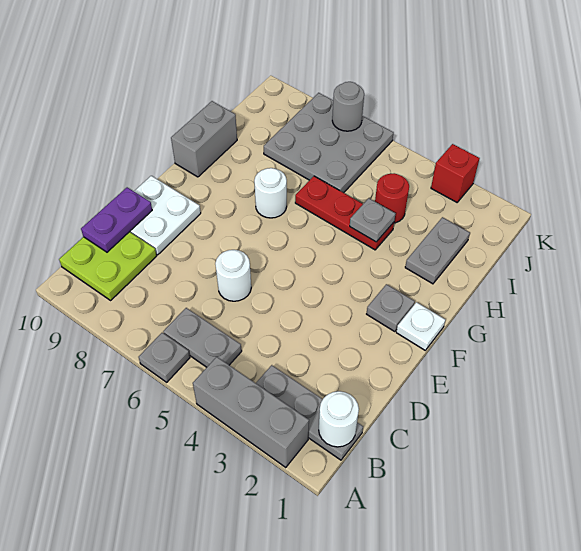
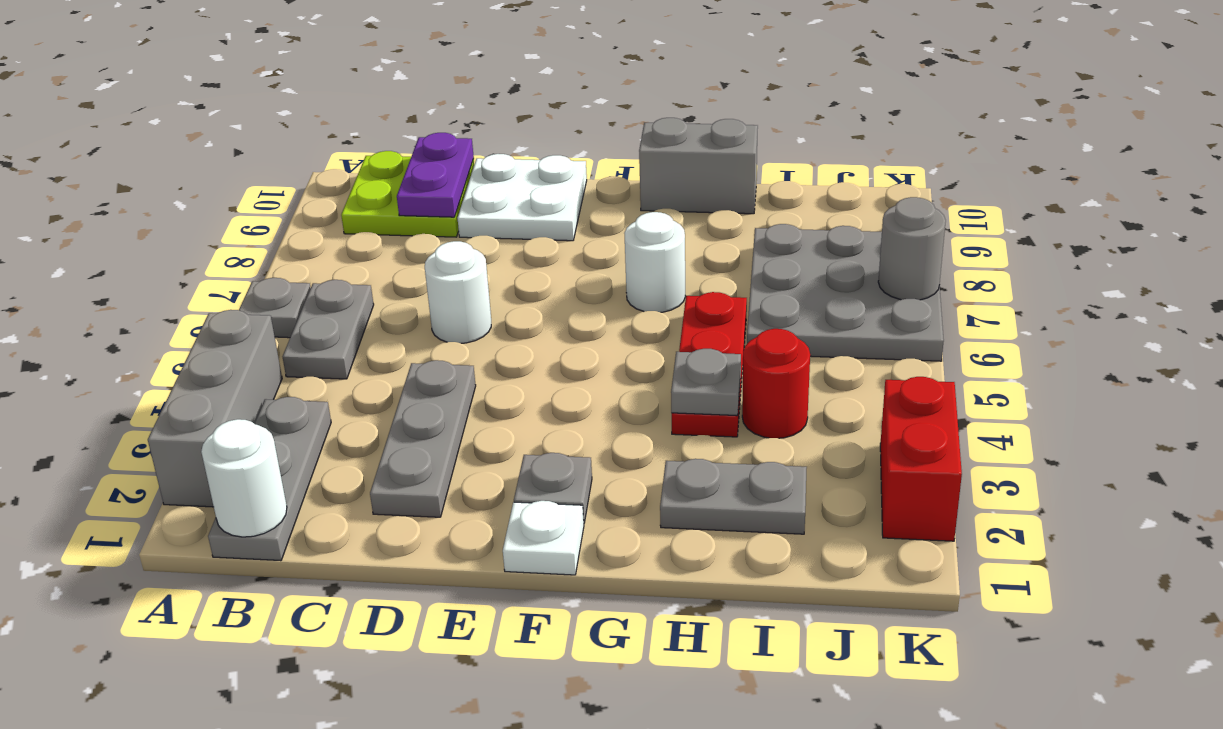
purple 1x2 plate [81,187,152,252] -> purple 1x2 plate turned to [397,133,474,217]
none -> grey 1x3 plate [370,360,476,517]
red 1x1 brick [431,144,480,202] -> red 1x2 brick [880,377,962,541]

